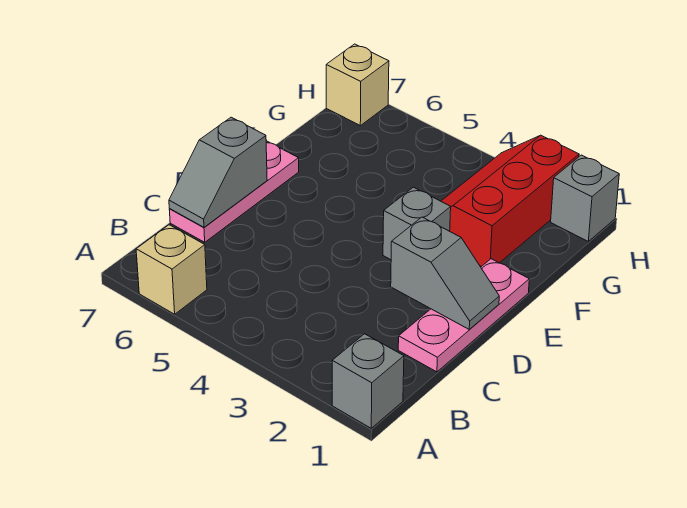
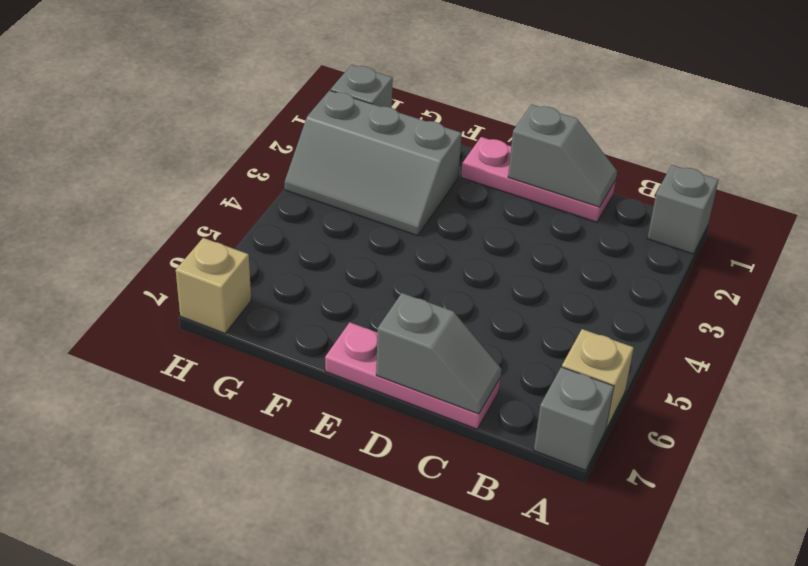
grey 1x2 slope [391,217,499,330] -> grey 1x2 slope turned to [508,104,617,207]
grey 1x1 brick [383,187,451,260] -> grey 1x1 brick moved to [534,367,614,470]
red 2x3 slope [441,135,579,267] -> grey 2x3 slope [285,90,462,236]

